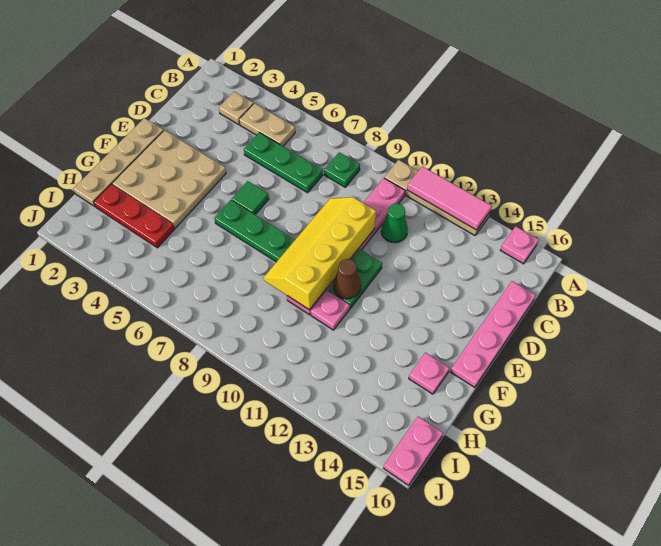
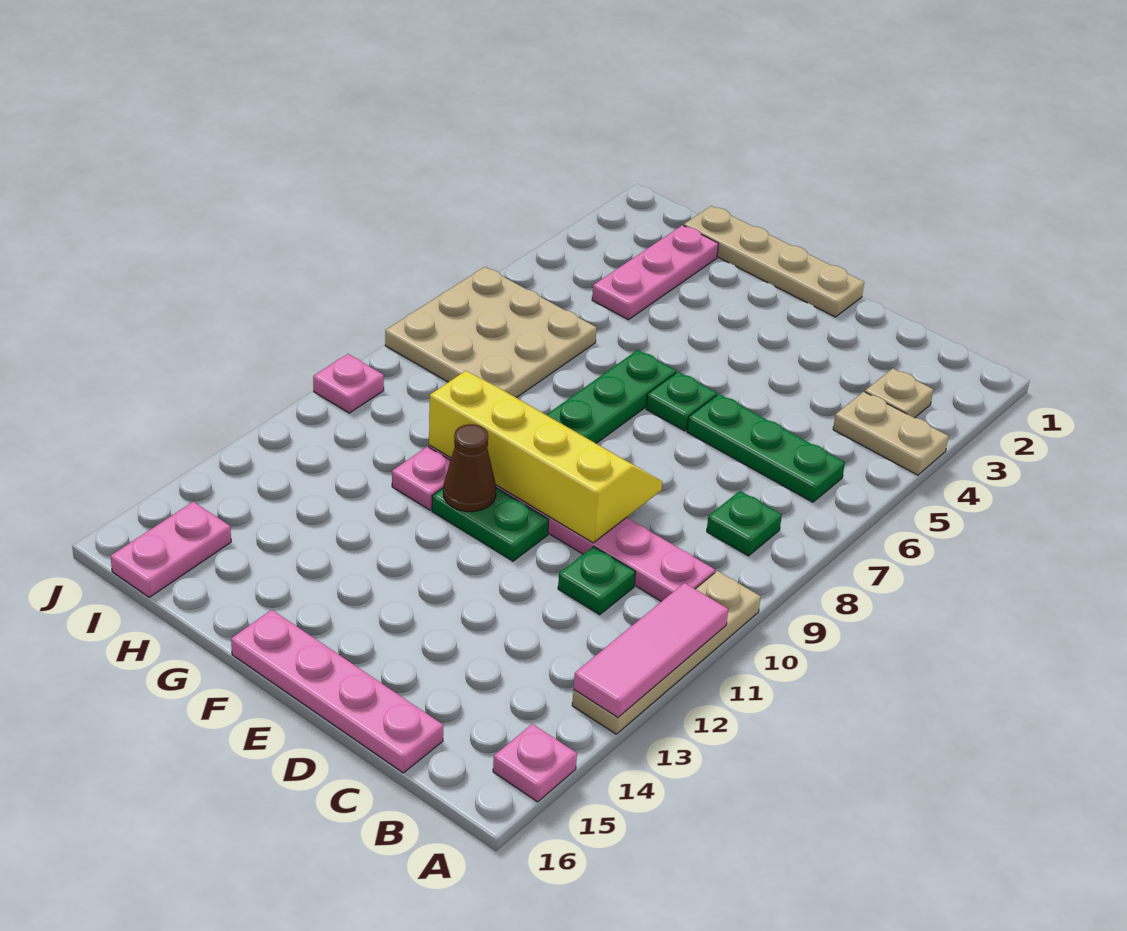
tan 1x2 plate [239,103,295,146] -> tan 1x2 plate turned to [833,392,949,475]
green 1x3 plate [244,133,323,193] -> green 1x3 plate turned to [687,394,845,502]
green 1x1 cone [381,203,408,243] -> green 1x1 plate [558,546,635,615]
tan 3x3 plate [112,130,226,228] -> tan 3x3 plate moved to [385,267,597,398]
green 1x1 tile [232,181,269,215] -> green 1x1 plate [646,372,717,431]
pink 1x1 plate [409,353,449,394] -> pink 1x1 plate moved to [313,354,384,413]
red 1x3 plate [94,184,175,248] -> pink 1x3 plate [592,225,718,320]
pink 1x2 plate [384,417,443,486] -> pink 1x2 plate turned to [111,502,231,597]

